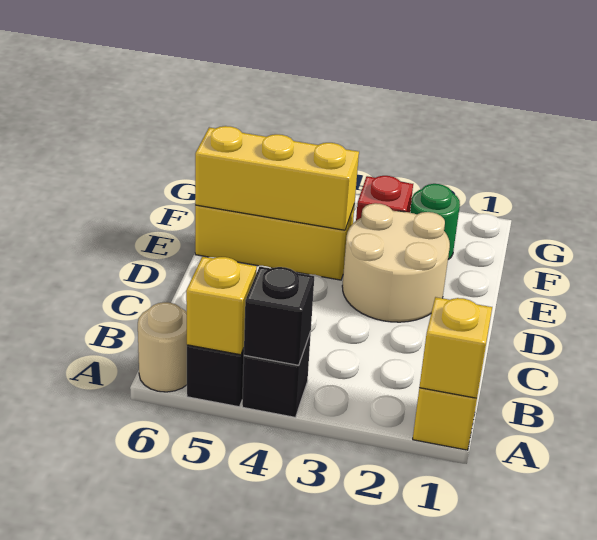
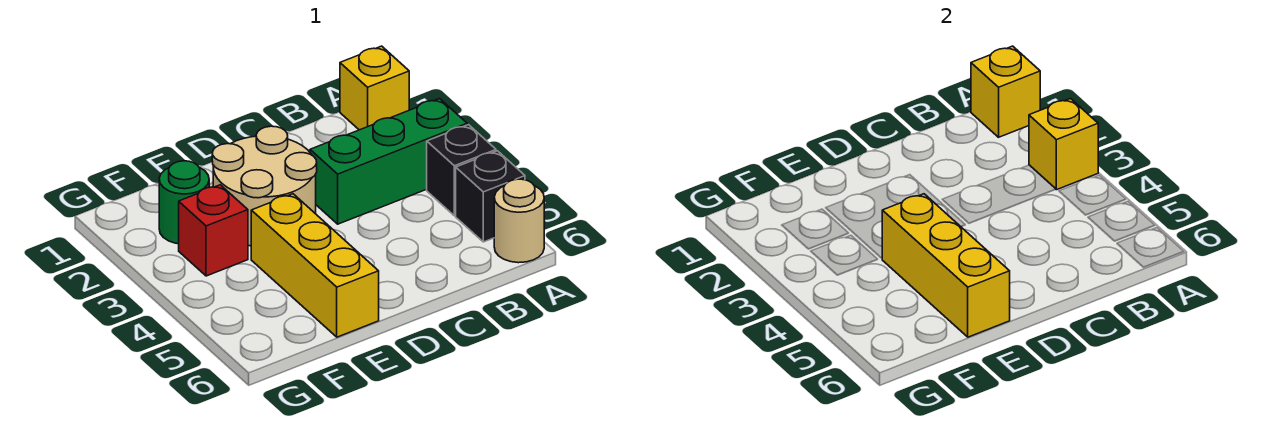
none -> green 1x3 brick [310,99,467,224]
black 1x1 brick [244,267,314,365] -> none
yellow 1x1 brick [186,257,257,355] -> yellow 1x1 brick moved to [1029,99,1098,190]

